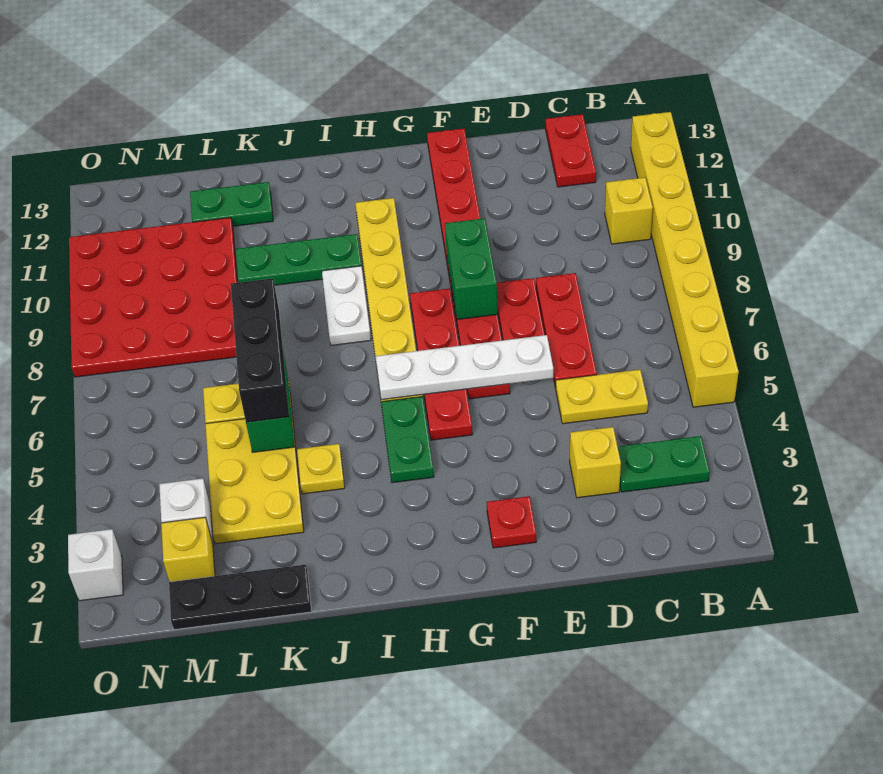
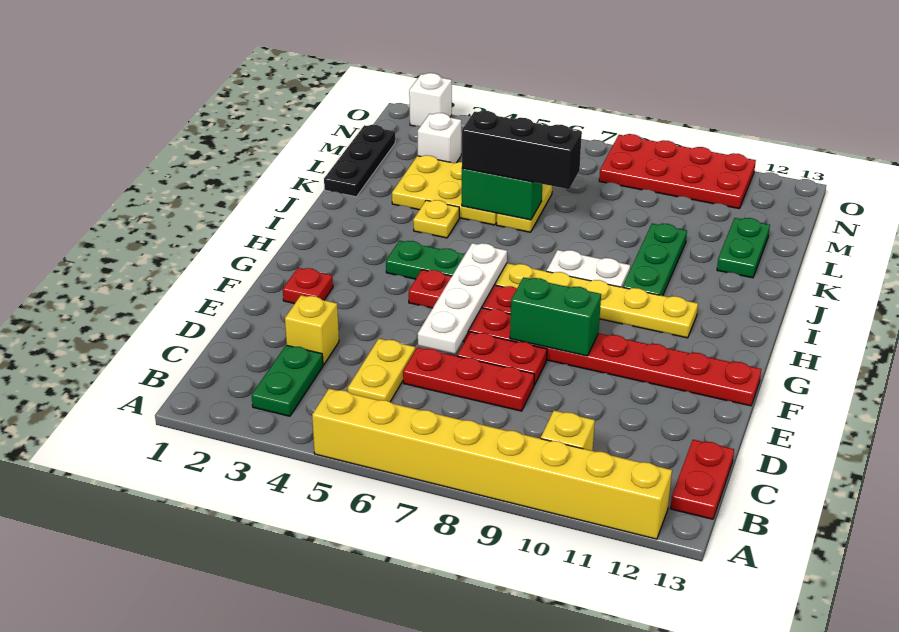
red 1x2 plate [545,114,596,187] -> red 1x2 plate turned to [670,440,734,519]
red 4x4 plate [69,218,238,377] -> red 2x4 plate [599,134,756,208]
yellow 1x1 brick [161,517,215,582] -> none

